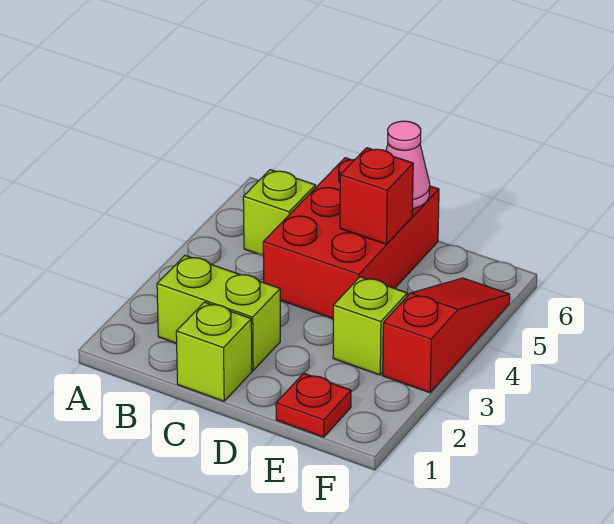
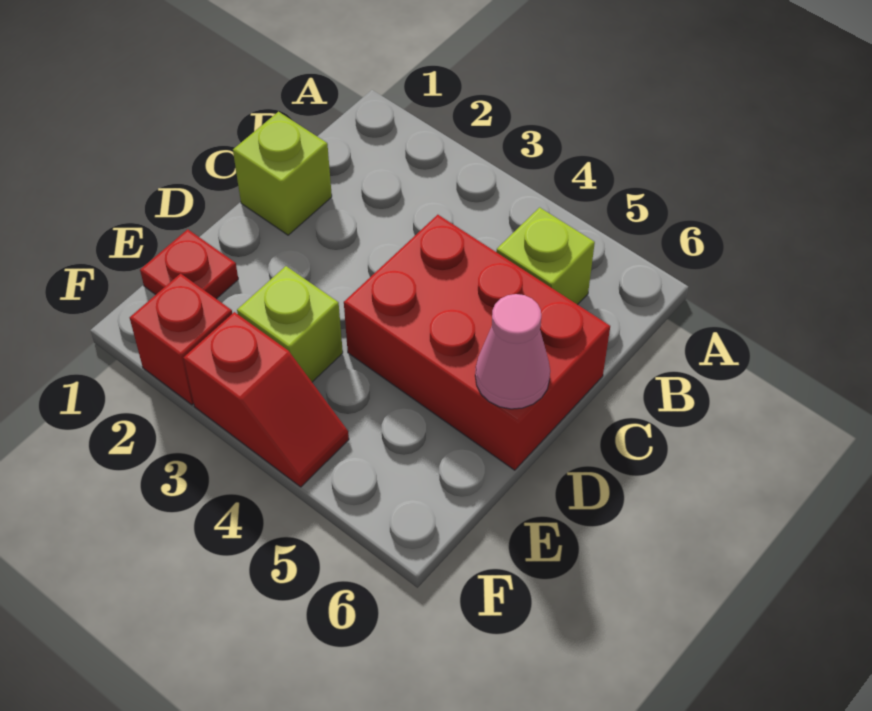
lime 1x2 brick [157,256,280,370] -> none
red 1x1 brick [340,148,413,244] -> red 1x1 brick moved to [130,273,232,405]
red 1x3 slope [383,278,510,393] -> red 1x2 slope [183,312,349,487]

